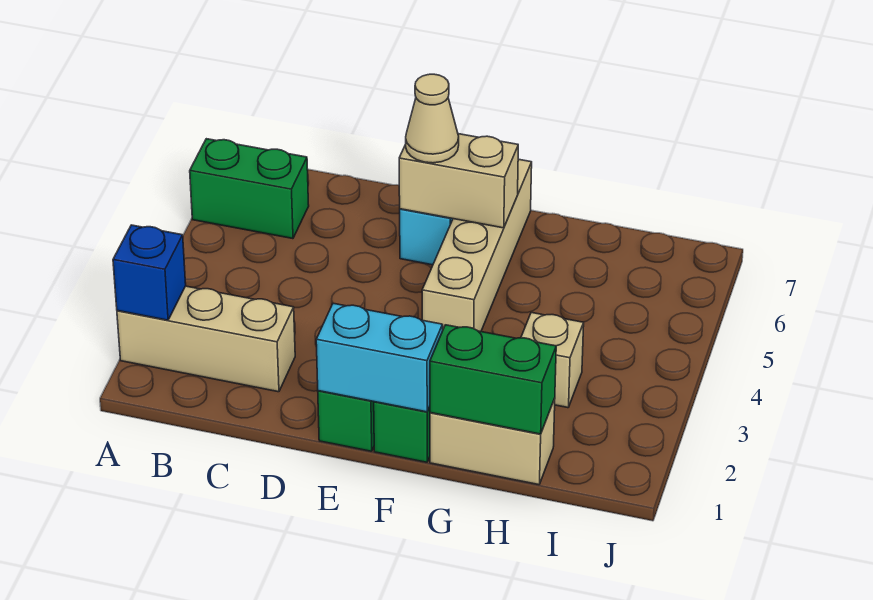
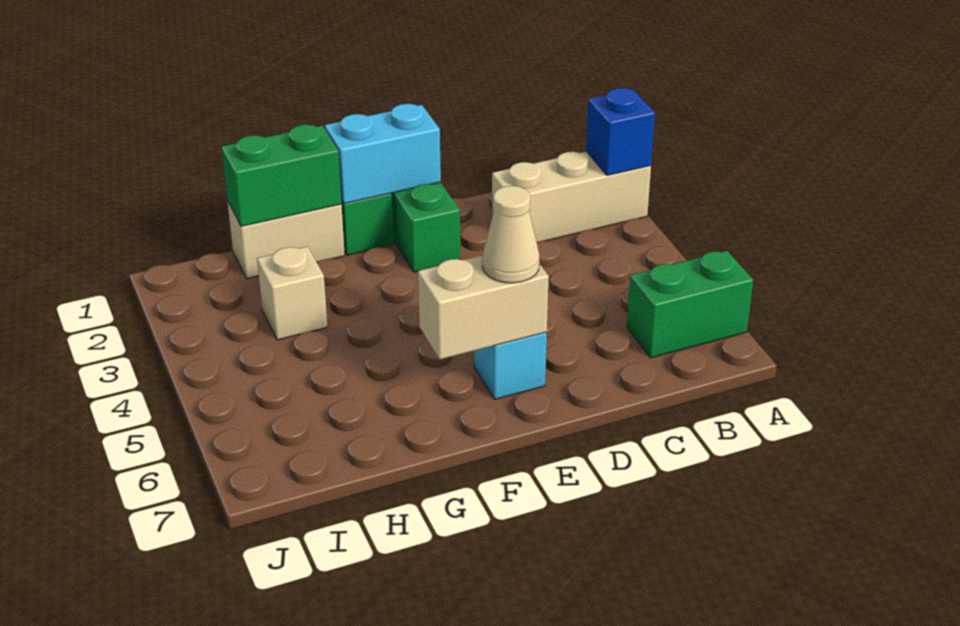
tan 1x4 brick [422,159,532,331] -> none

